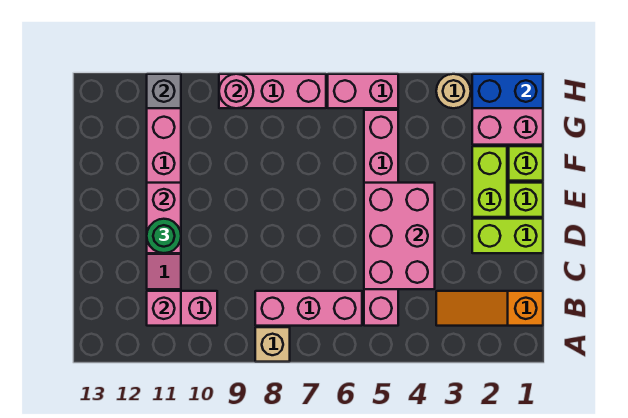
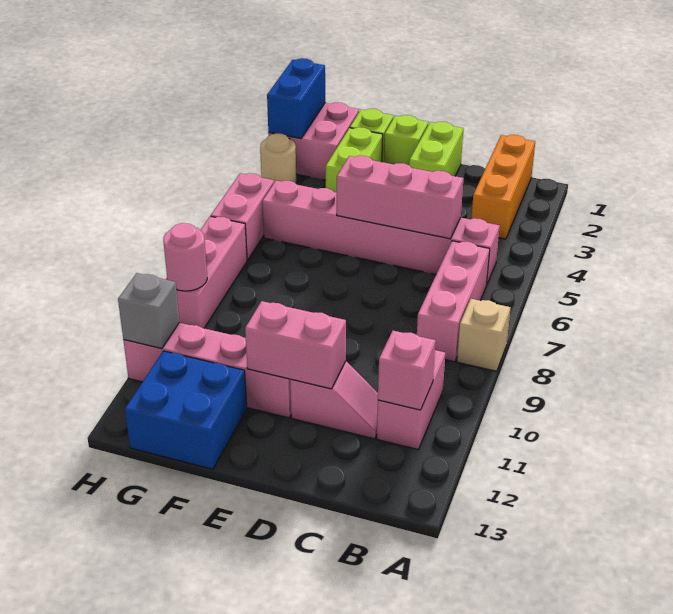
orange 1x3 slope [436,291,543,326] -> orange 1x3 brick [471,135,535,239]
pink 2x3 brick [364,183,435,289] -> pink 1x3 brick [337,156,463,239]
green 1x1 round brick [147,219,181,253] -> none
lime 1x2 brick [472,146,507,217] -> lime 1x2 brick turned to [326,127,383,193]
none -> blue 2x2 brick [125,351,247,469]

